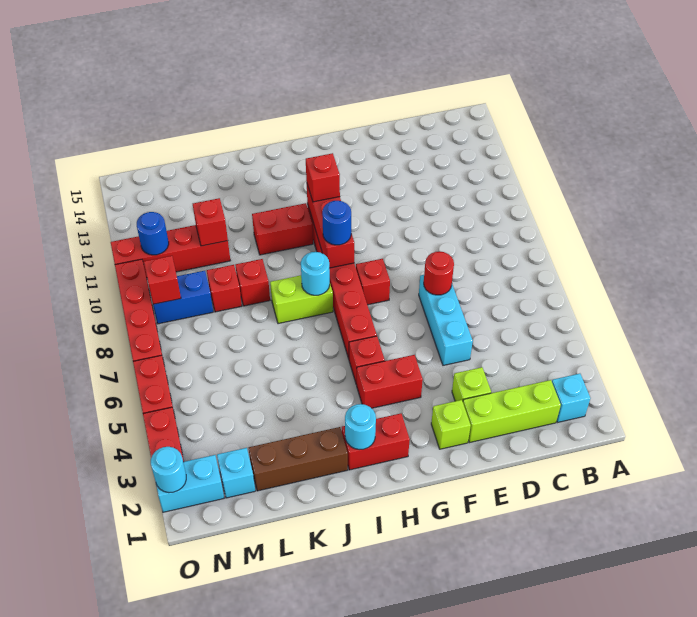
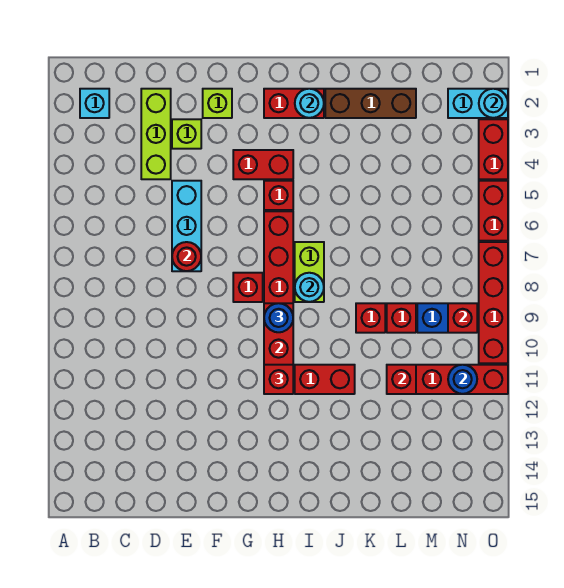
lime 1x3 brick [463,380,561,443] -> lime 1x3 brick turned to [141,89,171,179]
lime 1x2 brick [270,275,333,324] -> lime 1x2 brick turned to [295,242,324,302]
cyan 1x1 brick [217,448,255,498] -> none

